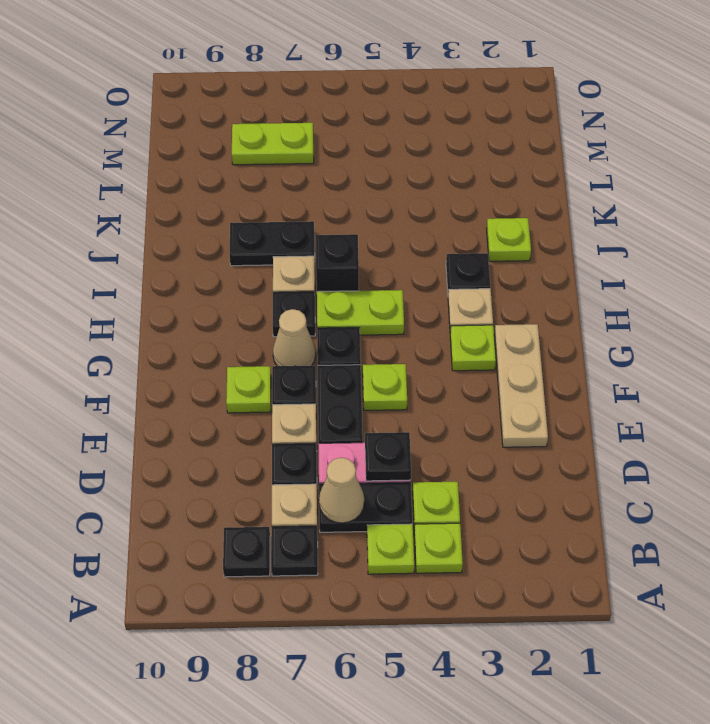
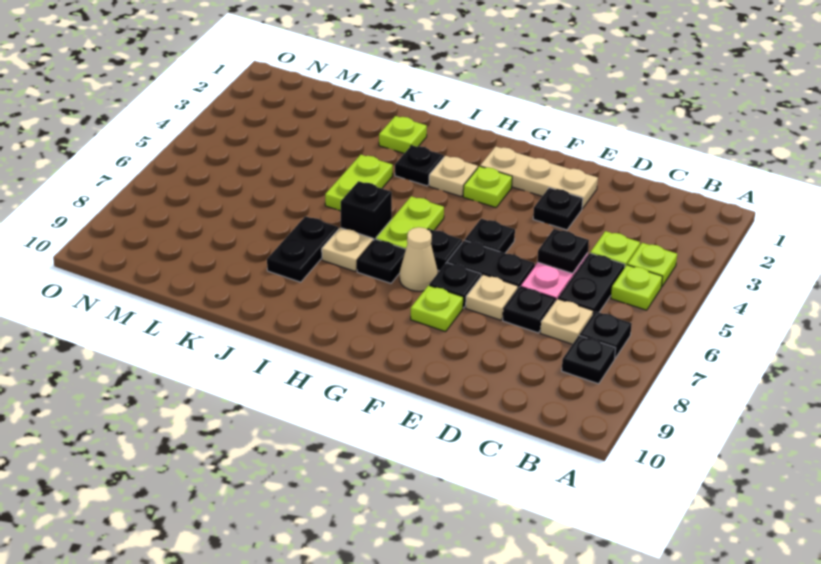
tan 1x1 cone [319,458,364,523] -> none
none -> black 1x1 plate [533,188,583,230]
lime 1x1 plate [363,364,407,411] -> black 1x1 plate [465,219,515,253]
lime 1x2 plate [232,123,314,165] -> lime 1x2 plate moved to [325,155,393,211]

